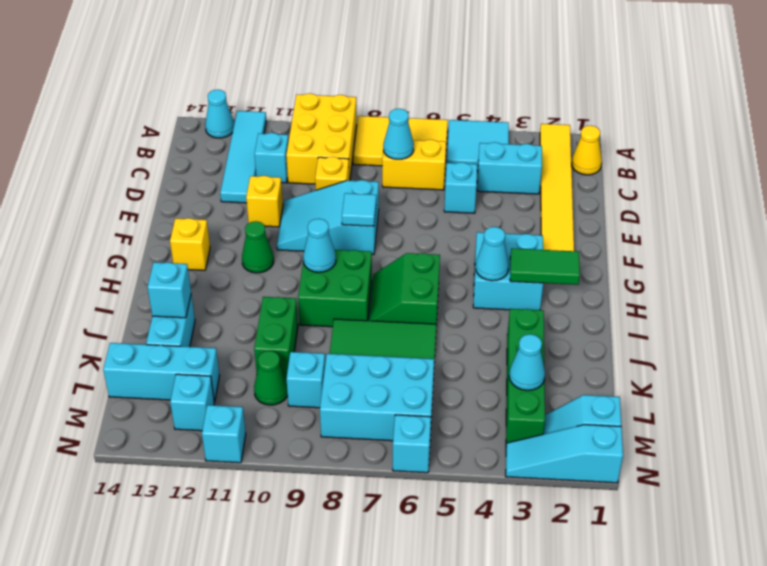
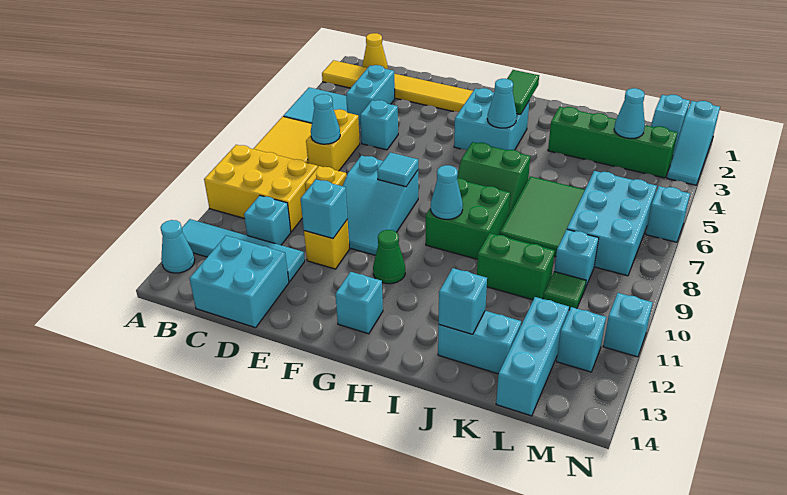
none -> cyan 2x2 brick [189,236,289,328]
none -> cyan 1x1 brick [301,180,348,239]
yellow 1x1 brick [170,218,210,270] -> cyan 1x1 brick [335,272,383,334]
green 1x1 cone [254,351,288,405] -> green 1x1 tile [543,272,586,310]

